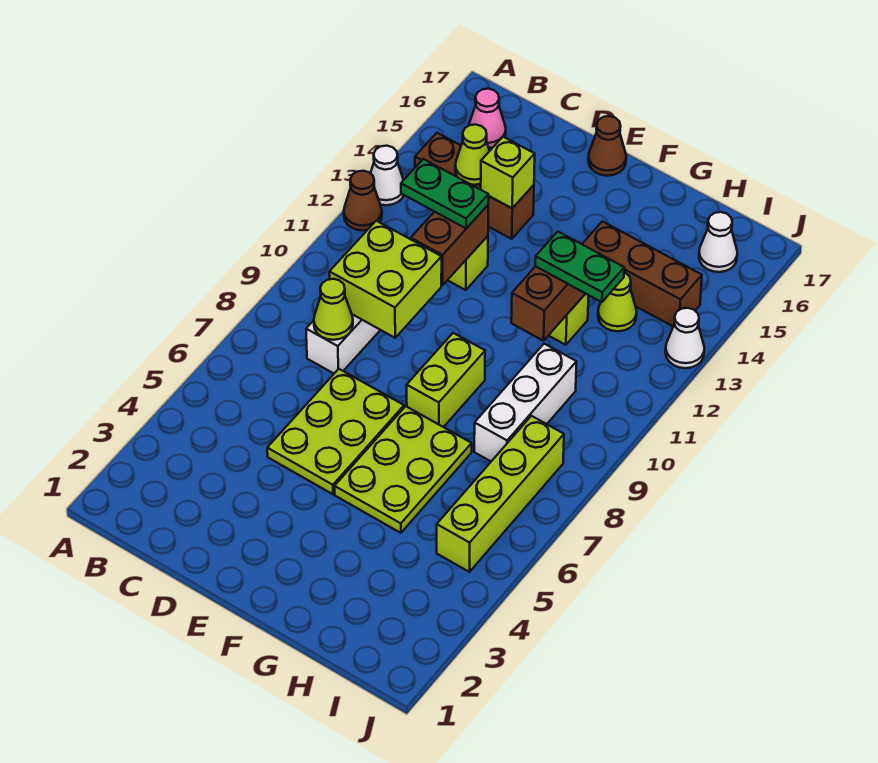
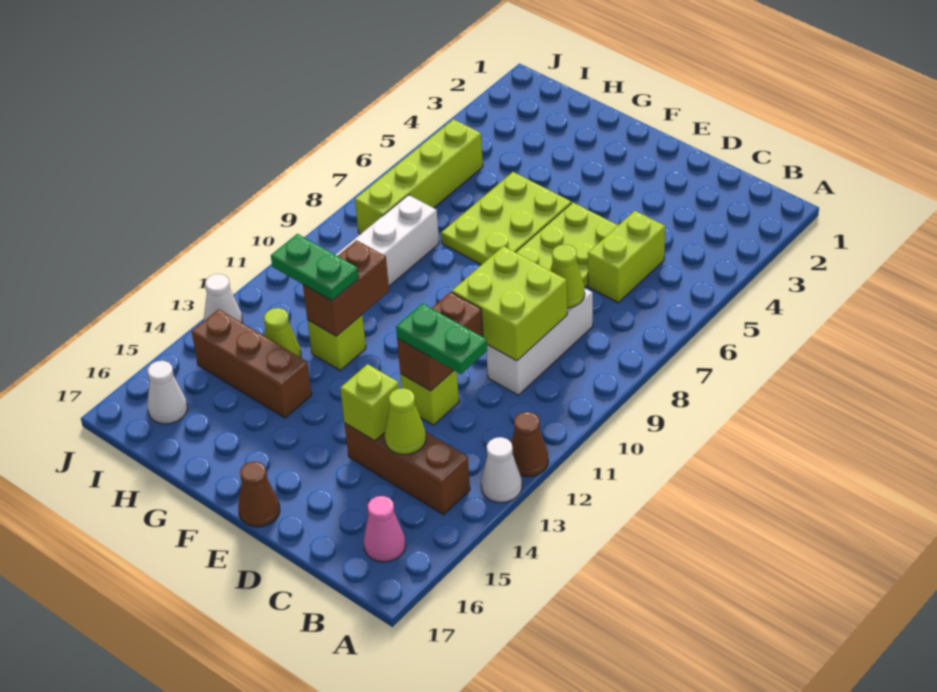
lime 1x2 brick [407,333,485,427] -> lime 1x2 brick moved to [588,211,665,303]

